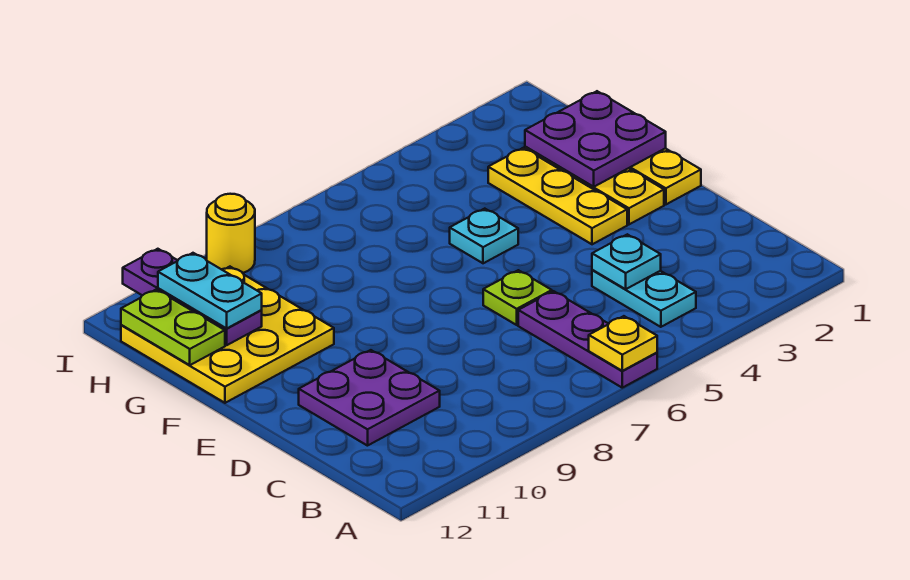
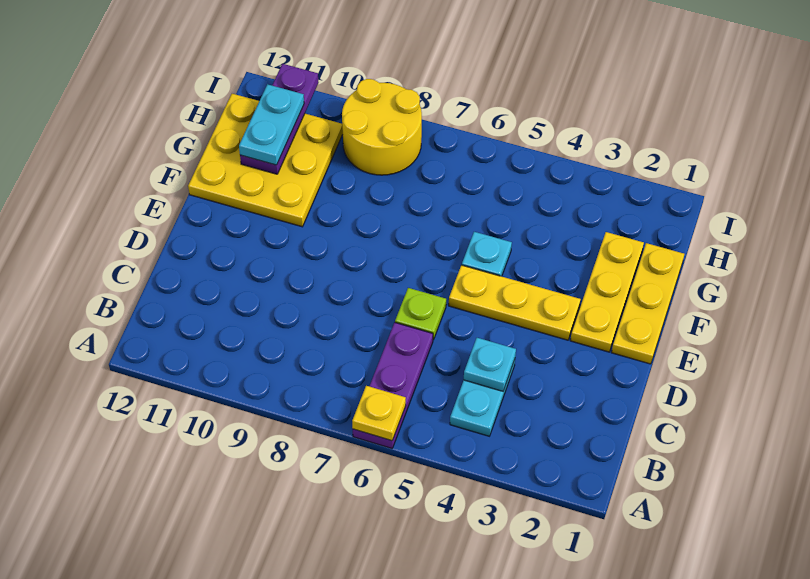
purple 2x2 plate [299,350,440,446] -> none
yellow 1x3 plate [488,148,627,244] -> yellow 1x3 plate turned to [449,265,581,340]
purple 2x2 plate [525,91,666,187] -> none
lime 1x2 plate [121,290,225,365] -> none
yellow 1x1 round brick [207,194,255,273] -> yellow 2x2 round brick [342,79,422,175]

